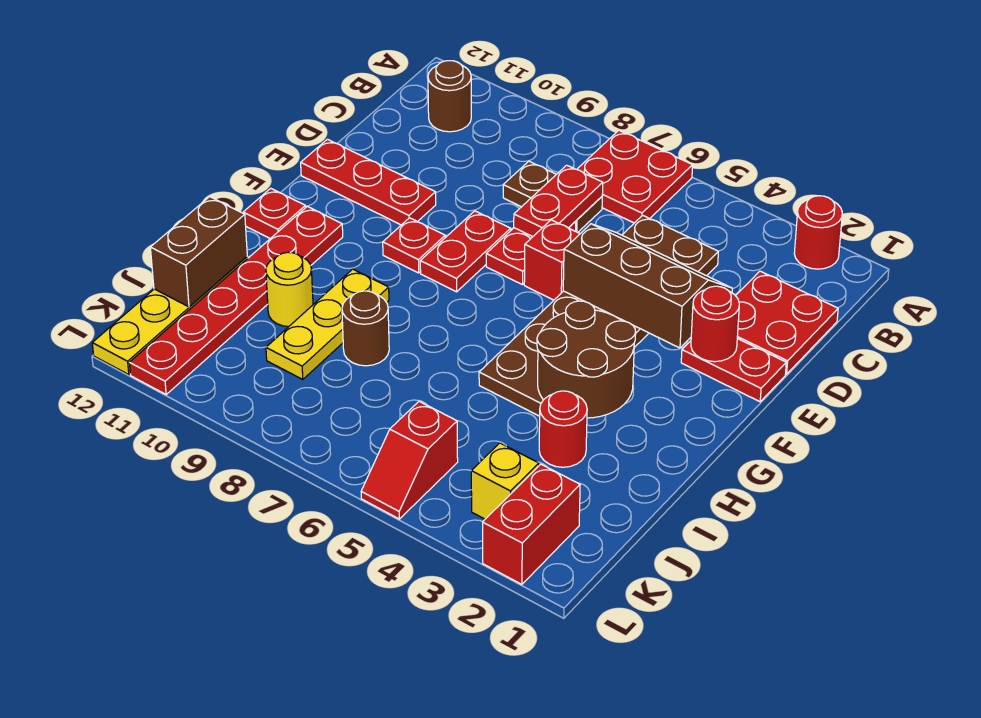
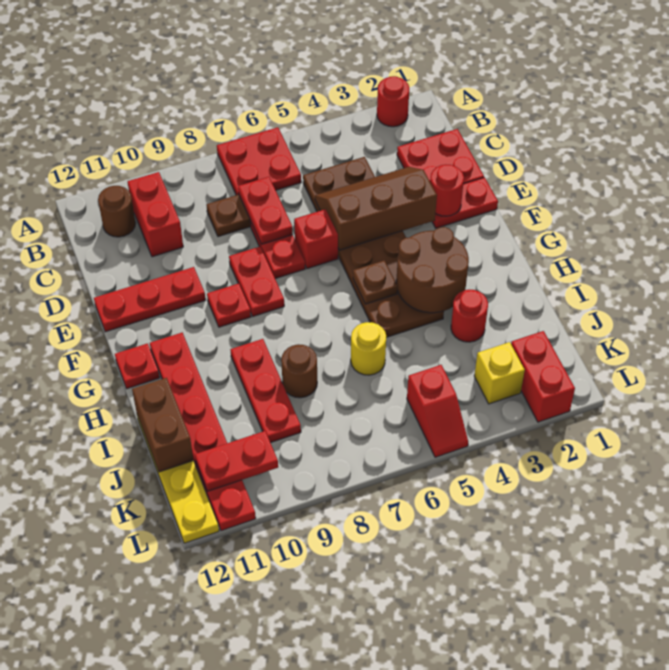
none -> red 1x2 brick [128,172,183,257]
none -> brown 1x1 plate [353,260,397,304]
yellow 1x3 plate [266,269,389,380] -> red 1x3 plate [230,339,301,443]
yellow 1x1 round brick [266,252,313,327] -> yellow 1x1 round brick moved to [351,322,386,375]
none -> red 1x2 plate [195,431,278,491]

